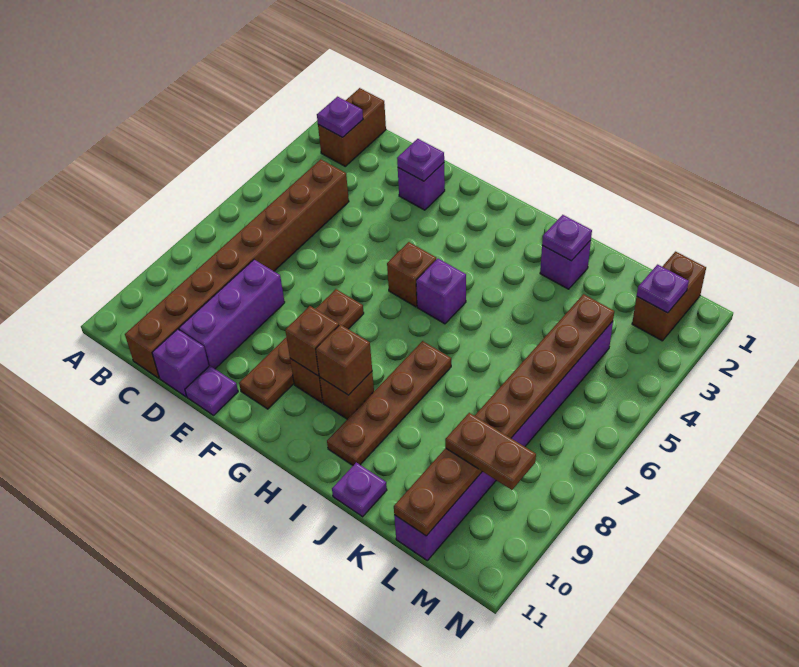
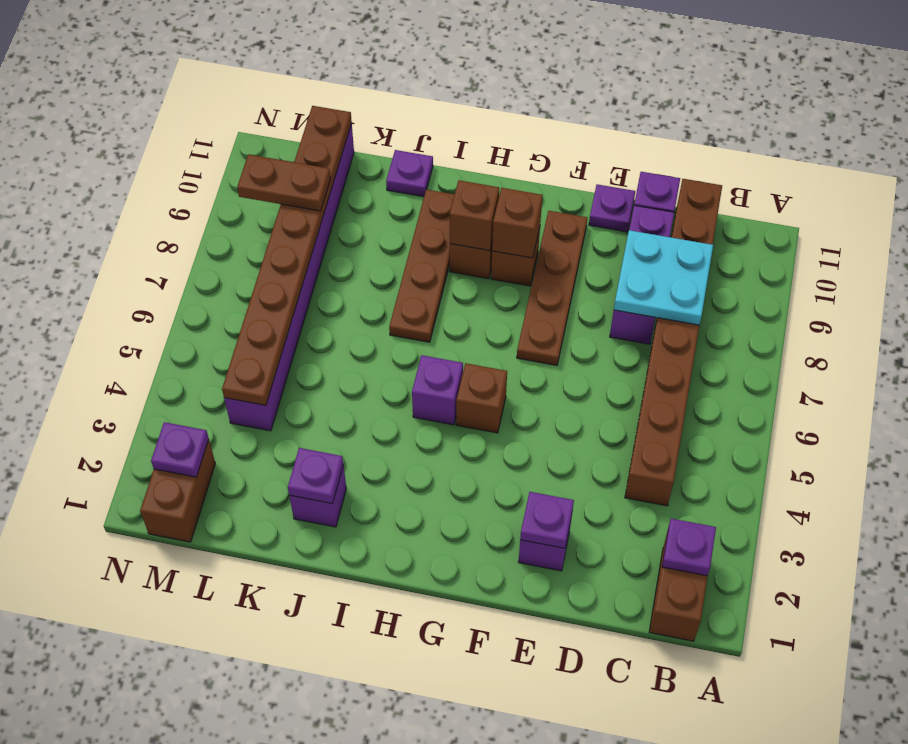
none -> cyan 2x2 plate [614,230,713,325]

